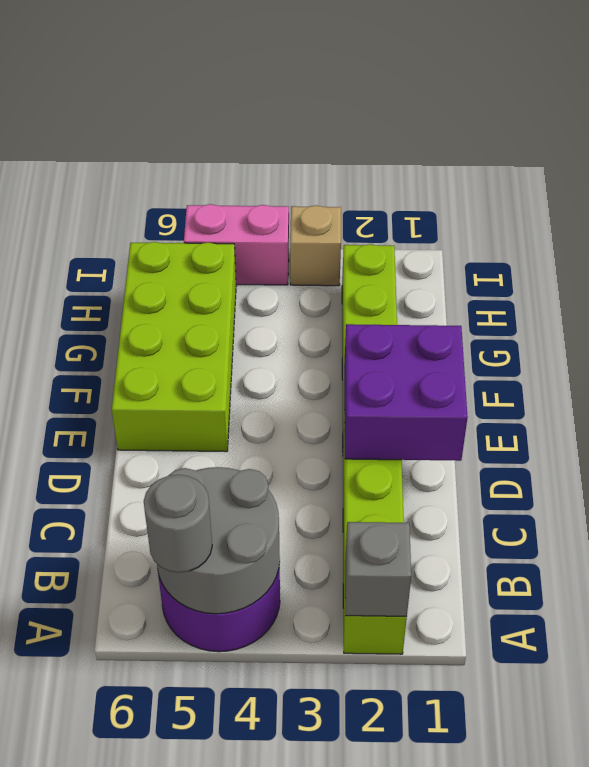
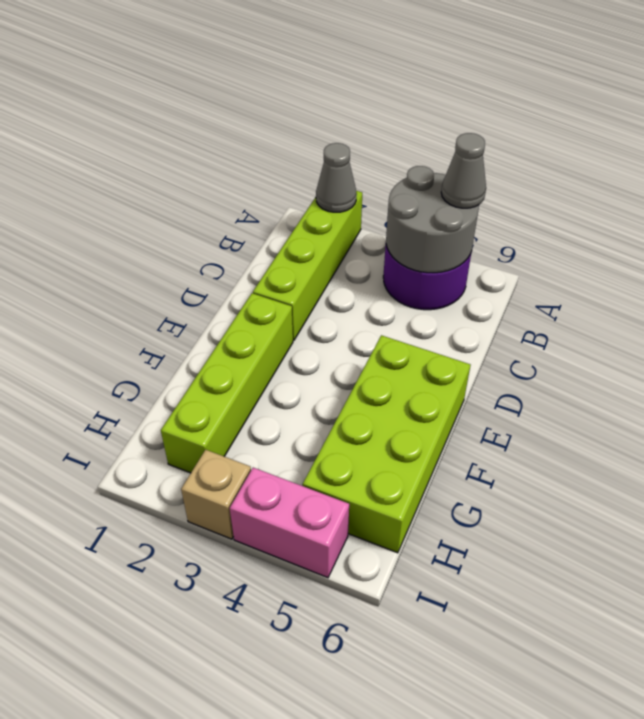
grey 1x1 brick [345,522,411,616] -> grey 1x1 cone [316,143,357,212]
grey 1x1 round brick [144,475,212,572] -> grey 1x1 cone [441,133,486,208]
purple 2x2 brick [344,324,468,461] -> none

